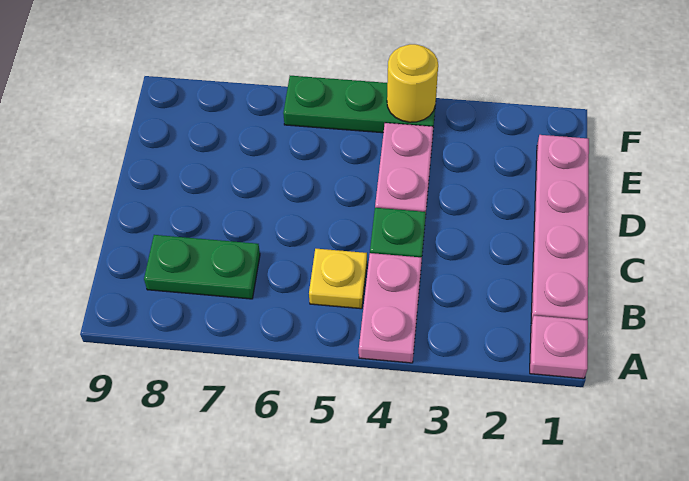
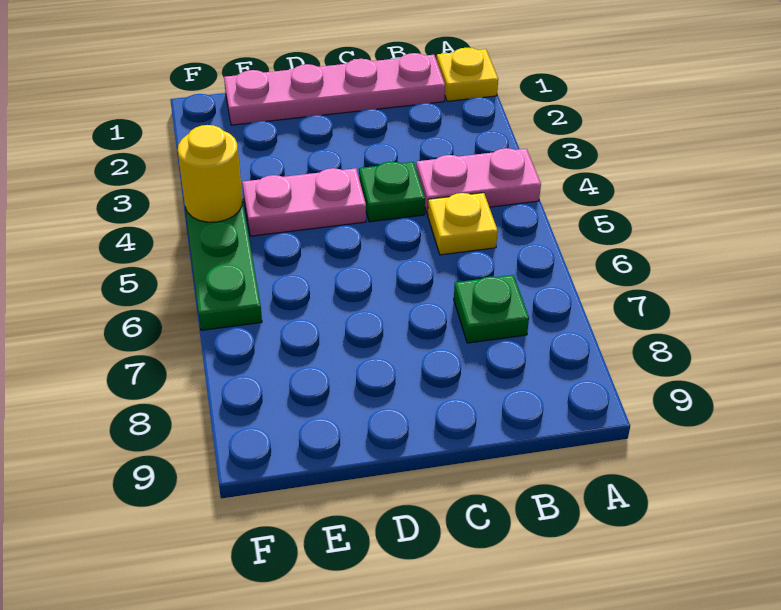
pink 1x1 plate [530,316,588,379] -> yellow 1x1 plate [437,48,498,101]
green 1x2 plate [144,235,260,299] -> green 1x1 plate [454,275,529,343]

